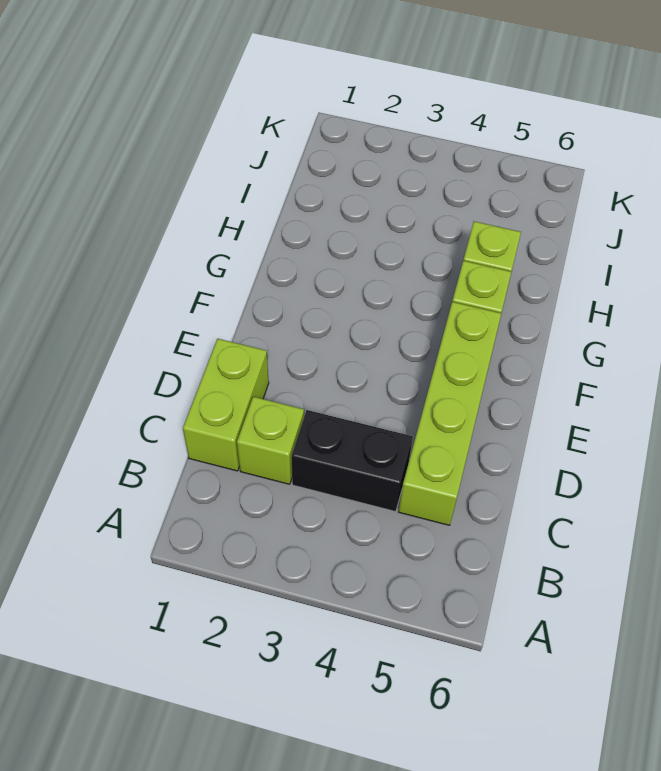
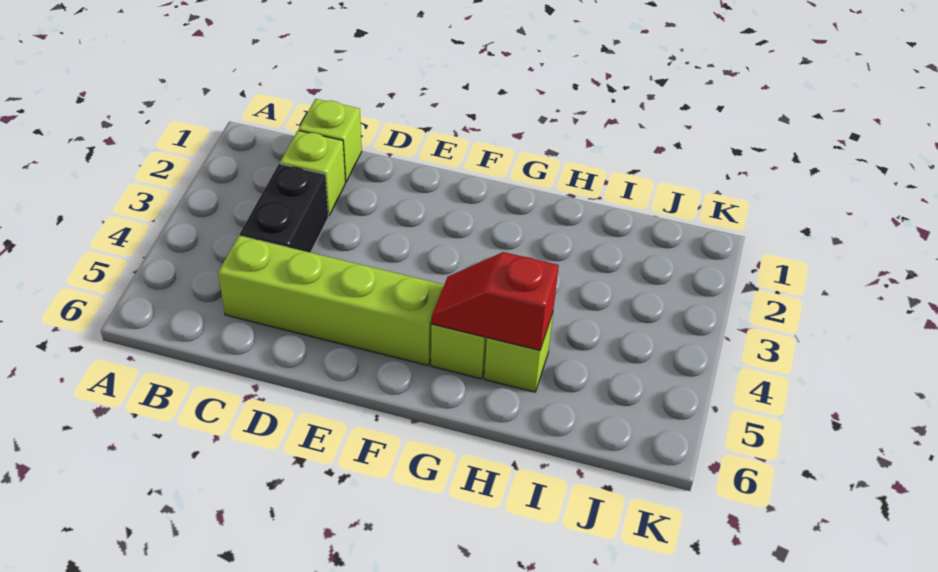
lime 1x2 brick [183,339,269,471] -> lime 1x1 brick [299,99,362,182]
none -> red 1x2 slope [432,252,559,350]

